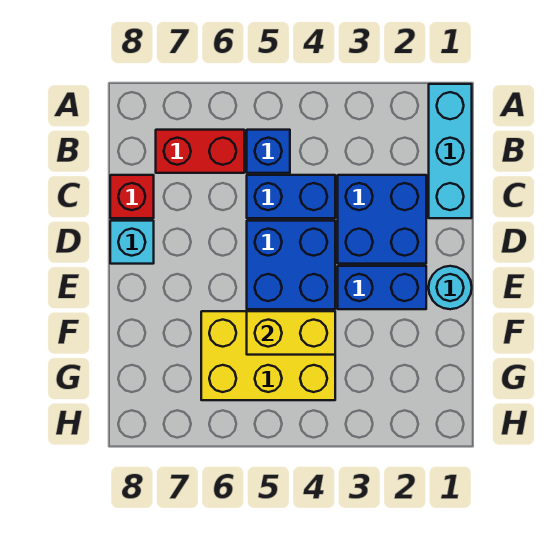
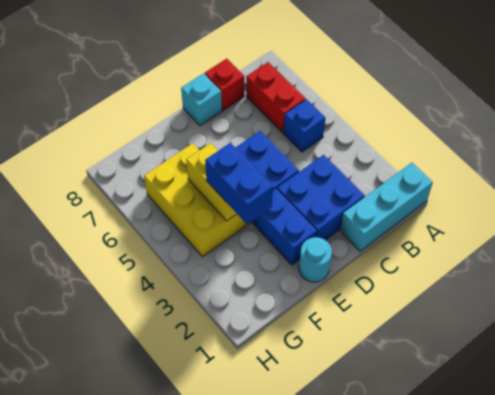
blue 1x2 brick [247,175,335,218] -> blue 1x2 brick moved to [205,143,273,224]

